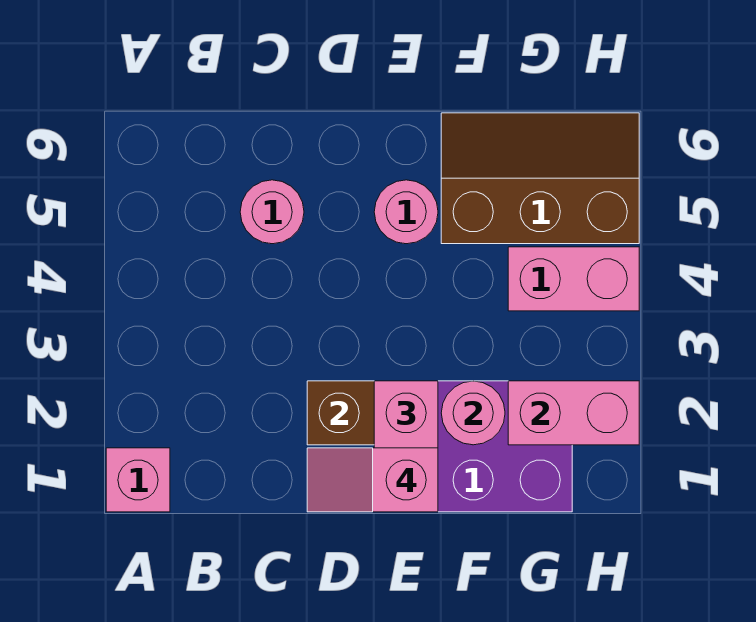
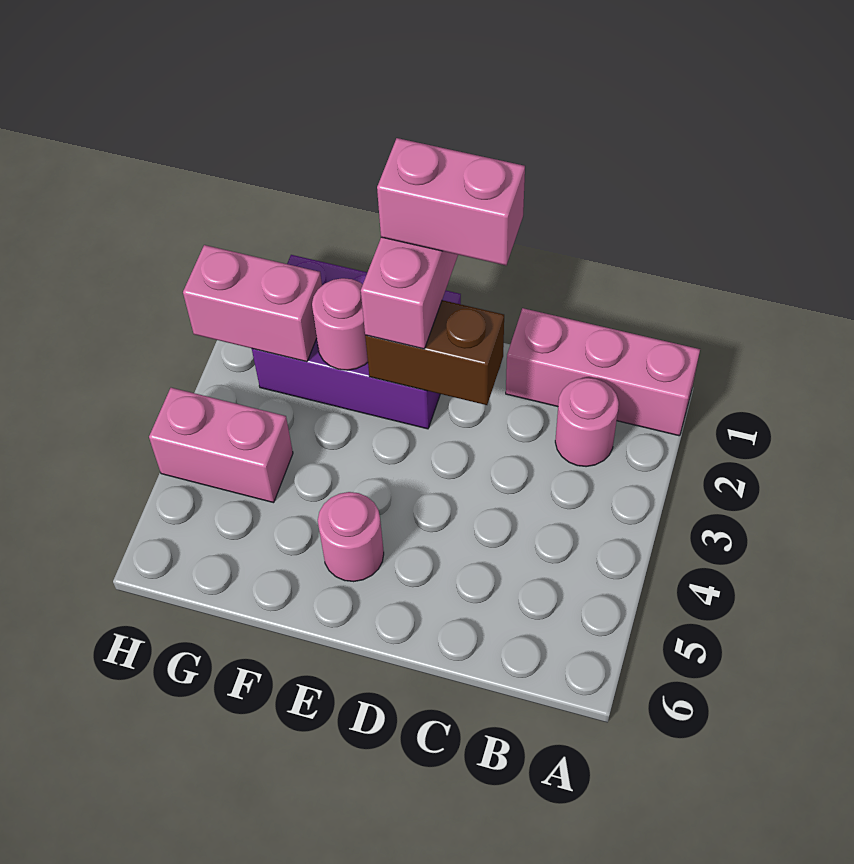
pink 1x1 brick [106,448,170,512] -> pink 1x3 brick [506,308,700,436]
pink 1x1 round brick [240,180,304,244] -> pink 1x1 round brick moved to [555,378,619,467]
pink 1x2 slope [307,448,438,512] -> pink 1x2 brick [377,138,525,265]
brown 2x3 slope [441,113,639,244] -> none

